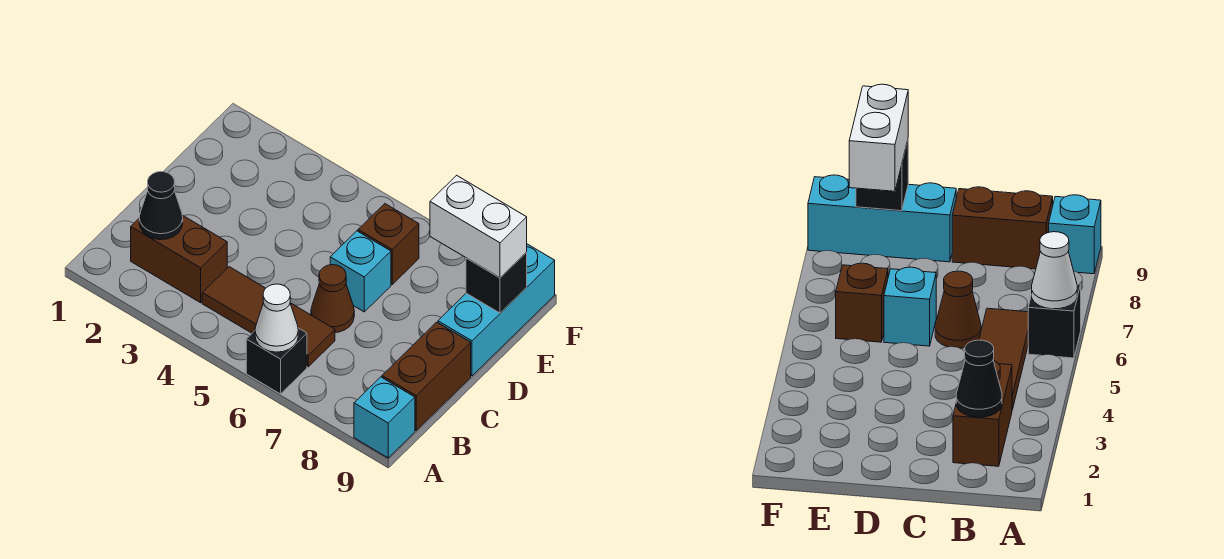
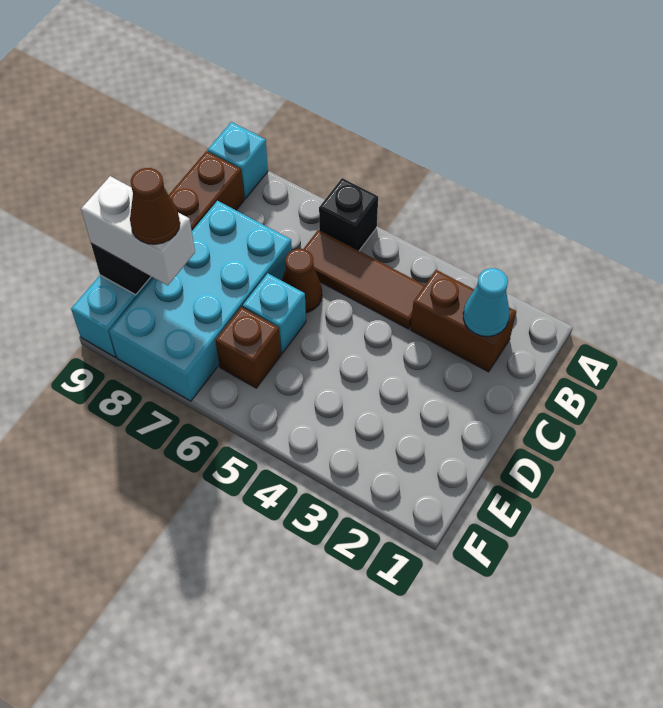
white 1x1 cone [255,284,298,352] -> none
black 1x1 cone [139,172,183,240] -> cyan 1x1 cone [463,268,509,337]
none -> cyan 2x4 brick [109,201,292,401]
none -> brown 1x1 cone [130,168,180,244]

